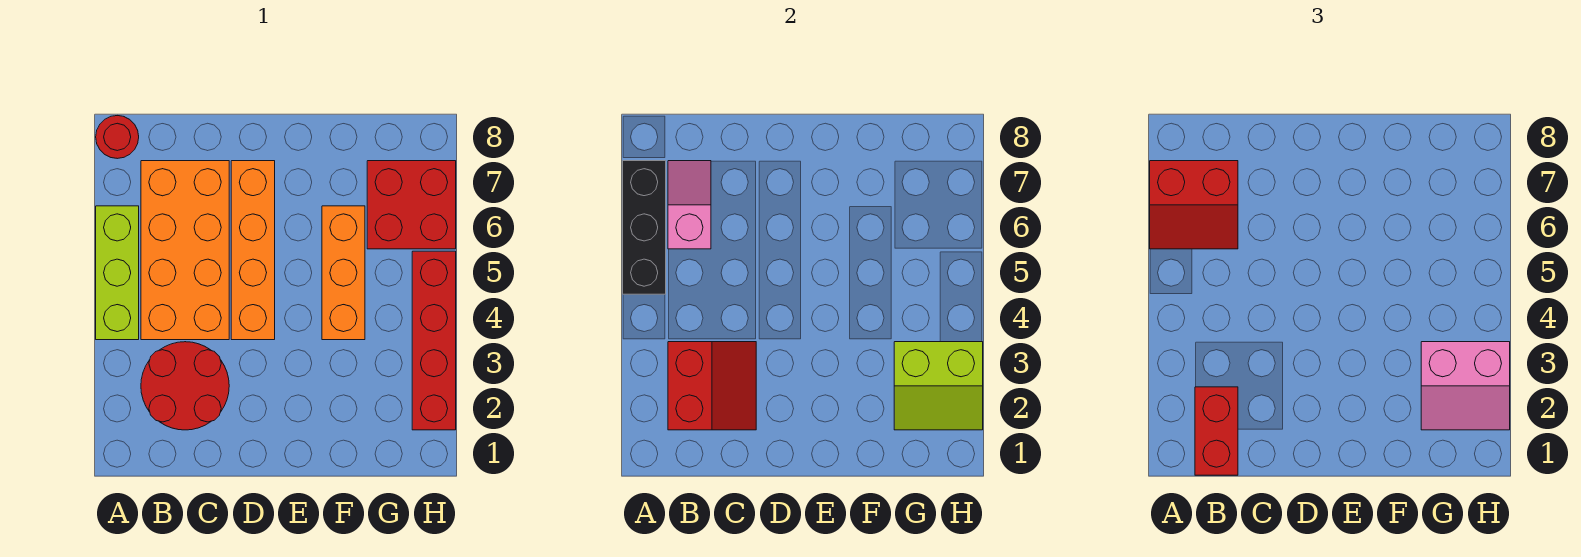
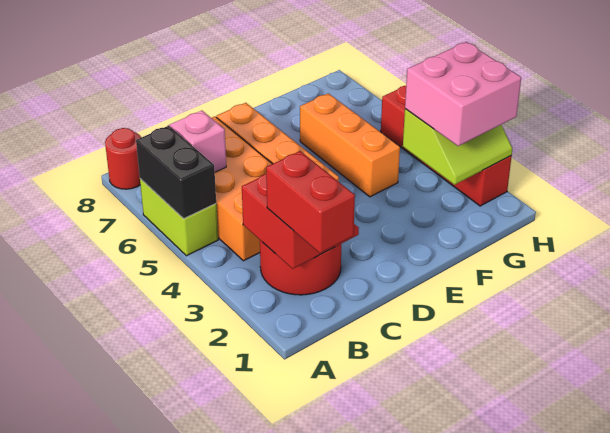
lime 1x3 brick [96,206,139,340] -> lime 1x2 brick [140,179,218,256]
black 1x3 brick [623,161,666,294] -> black 1x2 brick [136,126,216,219]
red 2x2 slope [1150,161,1238,249] -> none
pink 2x2 slope [1421,342,1510,430] -> pink 2x2 brick [405,42,521,146]
red 2x2 brick [367,161,456,249] -> none

